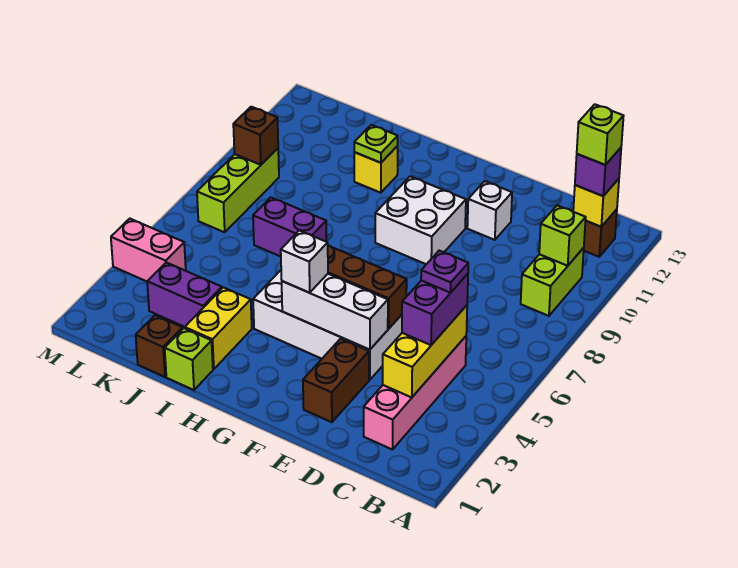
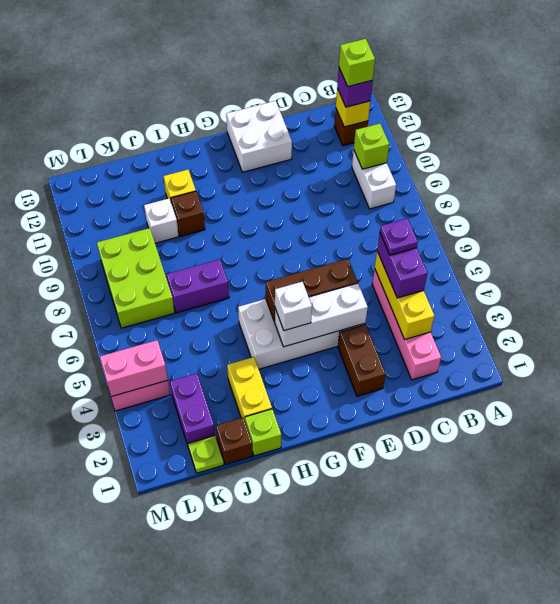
lime 1x2 brick [521,248,584,316] -> white 1x2 brick [352,150,396,209]
white 1x1 brick [467,181,512,240] -> white 1x1 brick moved to [144,198,179,243]
white 2x2 brick [375,176,466,264] -> white 2x2 brick moved to [226,101,292,172]
lime 1x1 plate [354,125,398,163] -> lime 1x1 plate moved to [188,436,224,473]
purple 1x2 brick [147,262,222,327] -> purple 1x2 brick turned to [170,374,215,445]
none -> pink 1x2 brick [100,340,168,397]
lime 1x3 brick [197,148,279,232] -> lime 2x3 brick [97,228,175,328]
brown 1x1 brick [233,107,278,165] -> brown 1x1 brick moved to [171,191,205,236]

